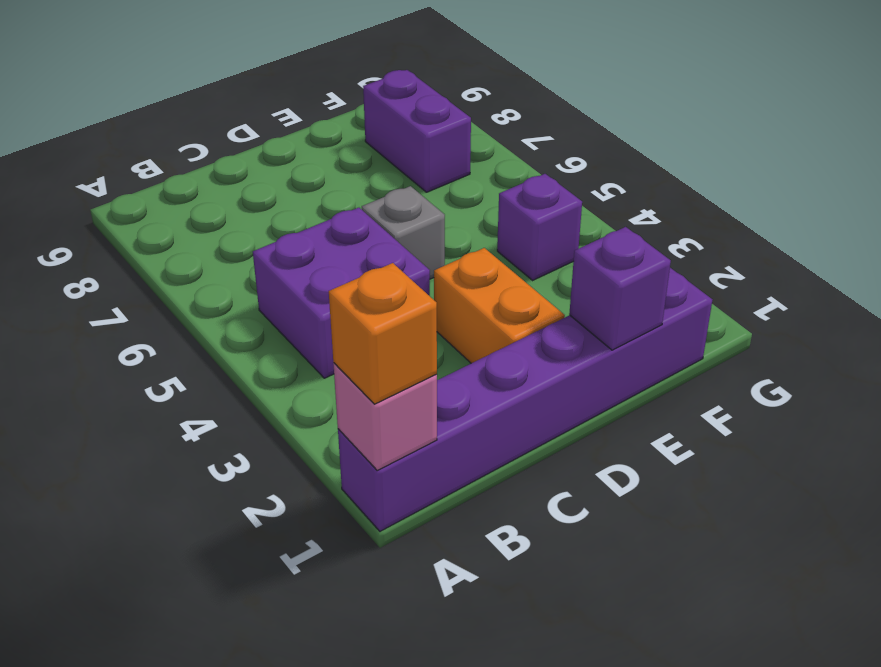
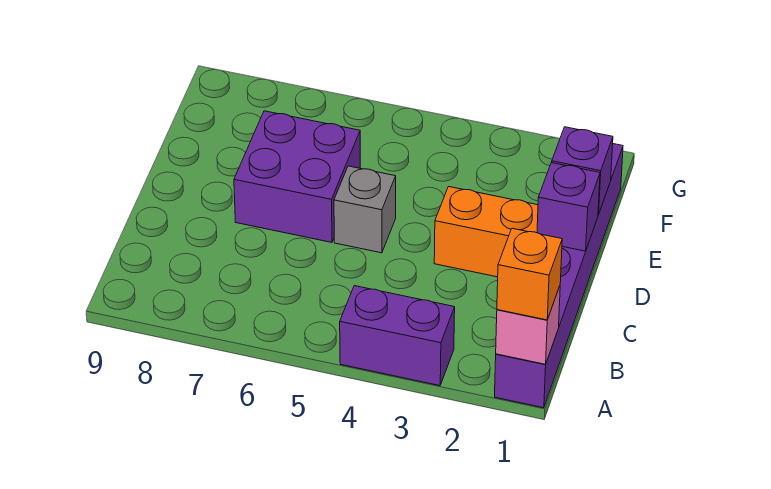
purple 2x2 brick [253,208,430,378] -> purple 2x2 brick moved to [234,111,360,242]
purple 1x1 brick [497,174,582,280] -> purple 1x1 brick moved to [537,163,600,251]
purple 1x2 brick [363,70,471,192] -> purple 1x2 brick moved to [340,286,455,386]

